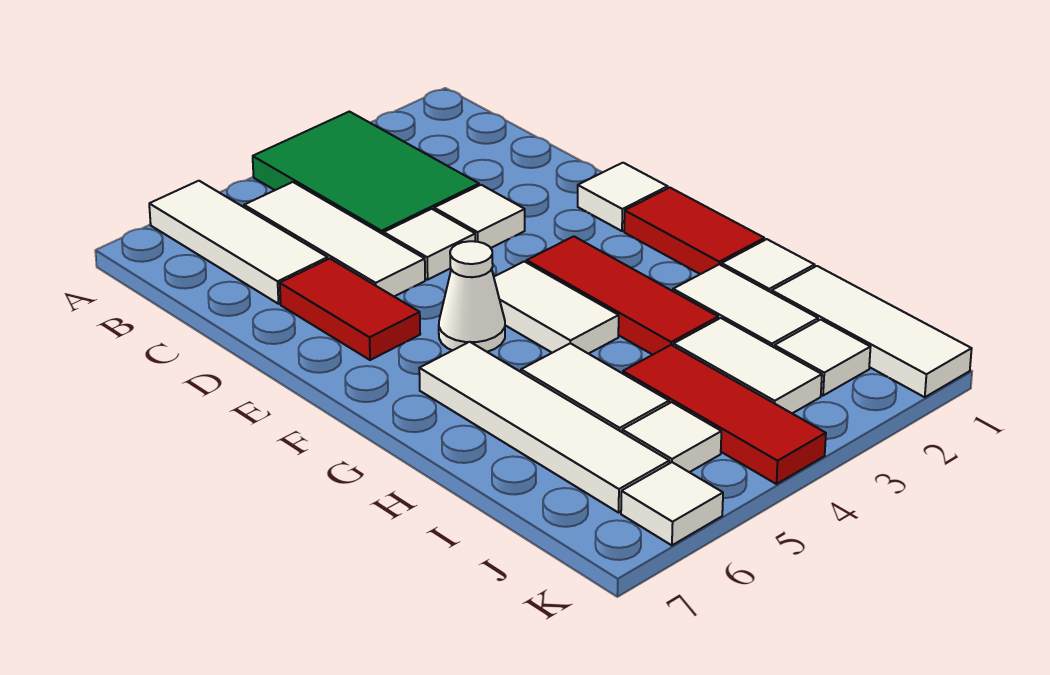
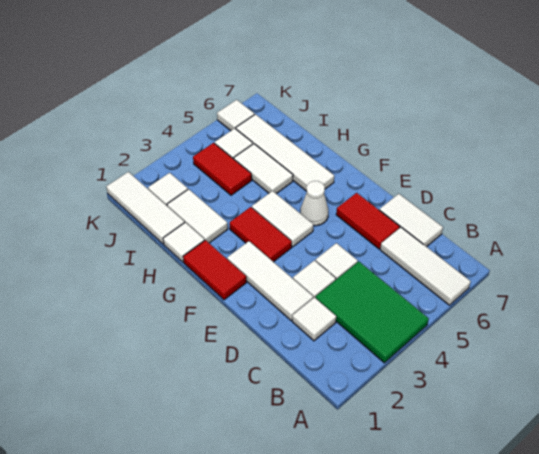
white 1x3 tile [244,182,425,296] -> white 1x3 tile moved to [227,241,313,320]
white 1x1 tile [578,163,668,231] -> white 1x1 tile moved to [292,297,336,341]
red 1x3 tile [527,236,718,355] -> red 1x2 tile [230,207,292,262]
white 1x2 tile [674,318,822,413] -> white 1x2 tile moved to [379,194,443,247]
red 1x3 tile [623,345,826,484] -> red 1x2 tile [193,143,252,195]

